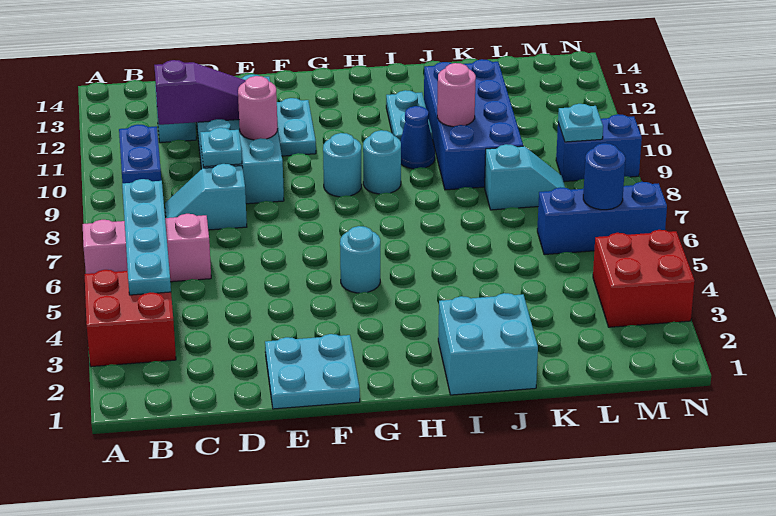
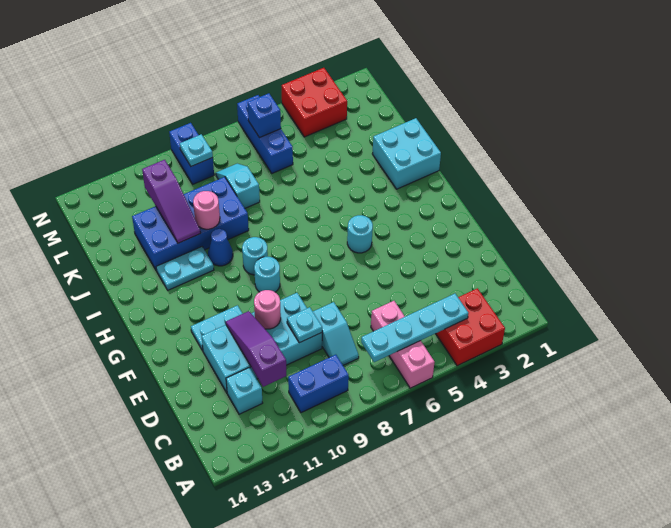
cyan 2x2 plate [265,334,360,409] -> none
none -> purple 1x3 slope [142,160,201,243]
blue 1x1 round brick [583,143,625,210] -> blue 1x1 brick [248,93,281,138]

